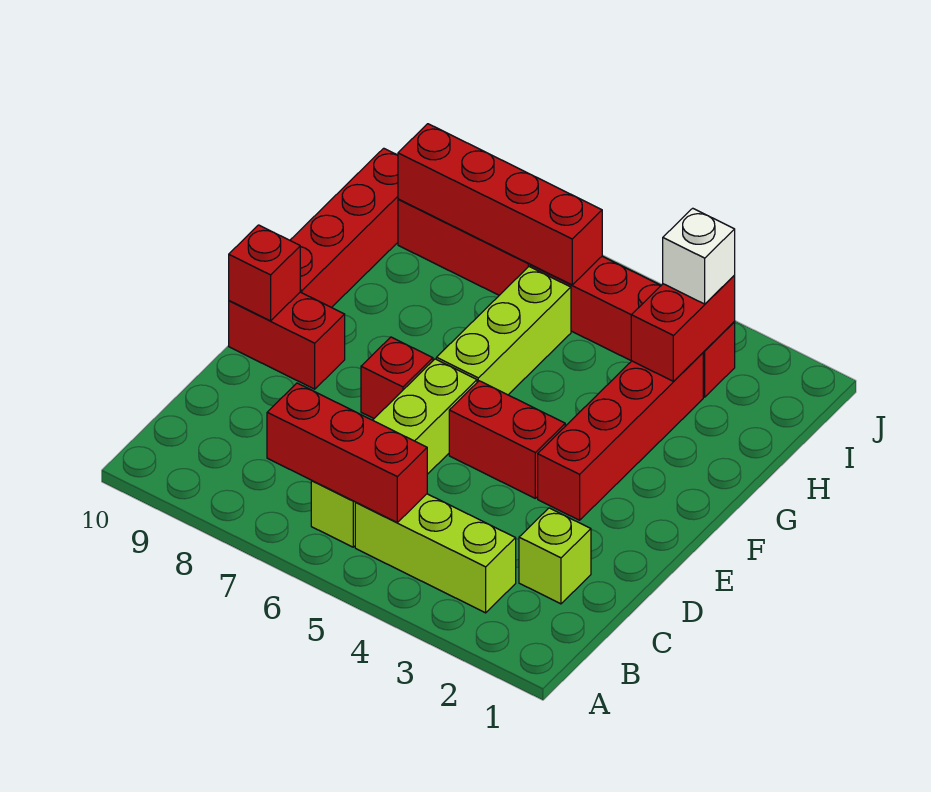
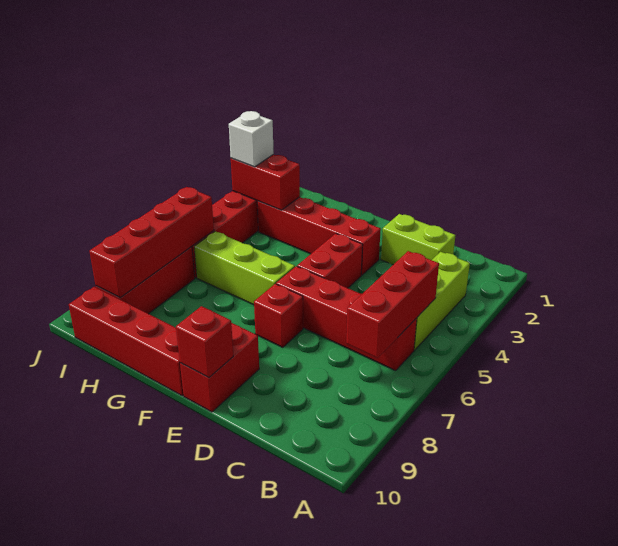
lime 1x4 brick [311,359,477,547] -> red 1x4 brick [276,266,417,371]
lime 1x1 brick [519,508,591,604] -> lime 1x2 brick [381,214,455,265]

